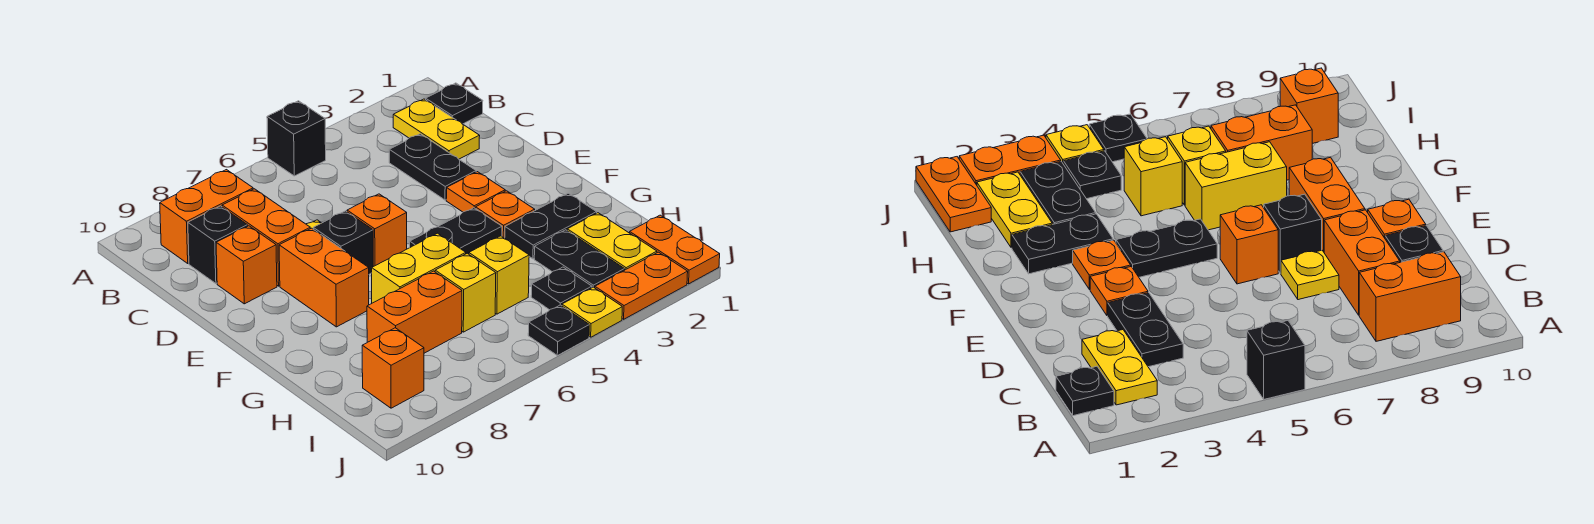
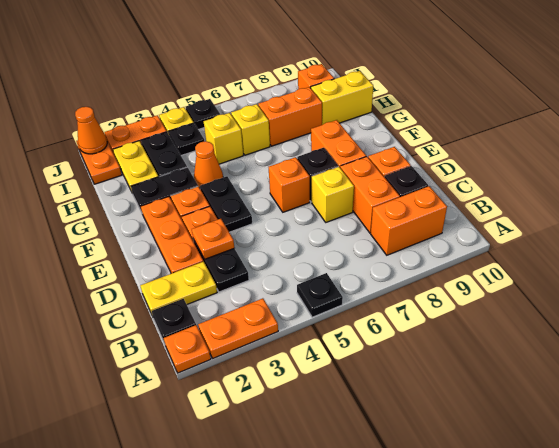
none -> orange 1x1 plate [163,325,211,373]
none -> orange 1x2 plate [198,298,278,358]
black 1x1 brick [267,101,326,176] -> black 1x1 plate [297,273,343,317]
yellow 1x2 plate [393,99,480,159] -> yellow 1x2 plate turned to [140,262,217,314]
none -> orange 1x3 plate [141,197,203,274]
none -> orange 1x1 plate [192,219,234,259]
yellow 1x1 plate [1281,250,1339,300] -> yellow 1x1 brick [312,167,354,222]
black 1x2 plate [410,208,502,254] -> black 1x2 plate turned to [200,176,252,232]
none -> orange 1x1 cone [194,141,223,188]
yellow 1x2 brick [372,233,466,303] -> yellow 1x2 brick moved to [311,71,373,125]
none -> orange 1x1 cone [75,107,107,154]

